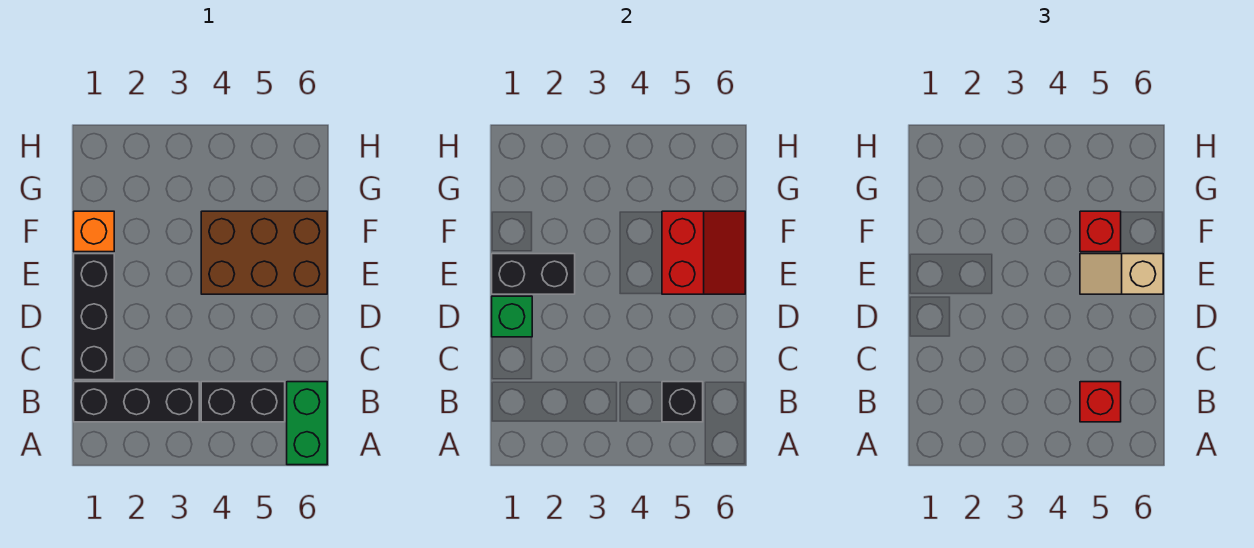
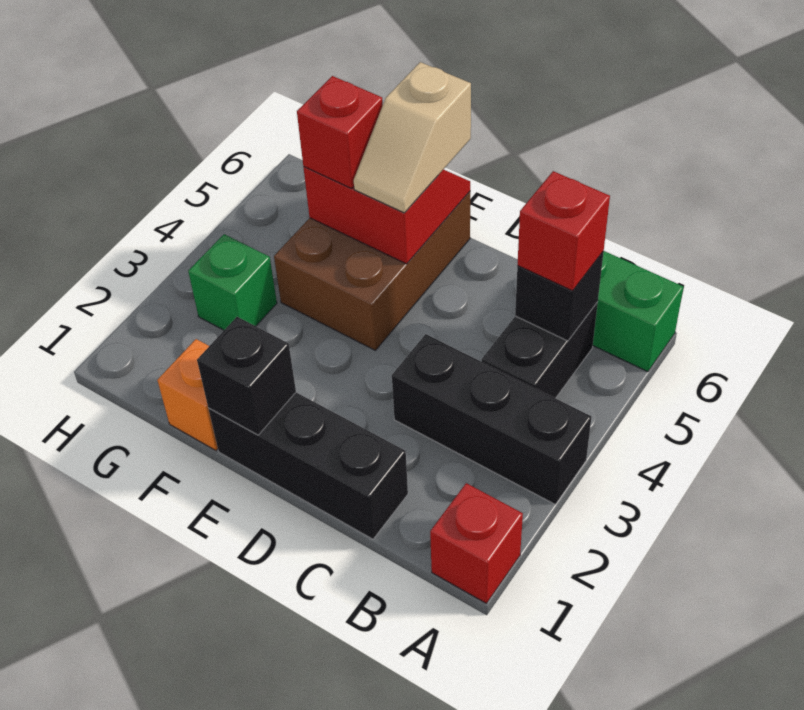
none -> red 1x1 brick [430,483,523,604]
black 1x3 brick [74,382,199,422] -> black 1x3 brick turned to [392,334,592,505]
green 1x1 brick [492,296,532,337] -> green 1x1 brick moved to [188,234,277,330]
black 1x2 brick [492,254,575,294] -> black 1x1 brick [197,317,296,435]

